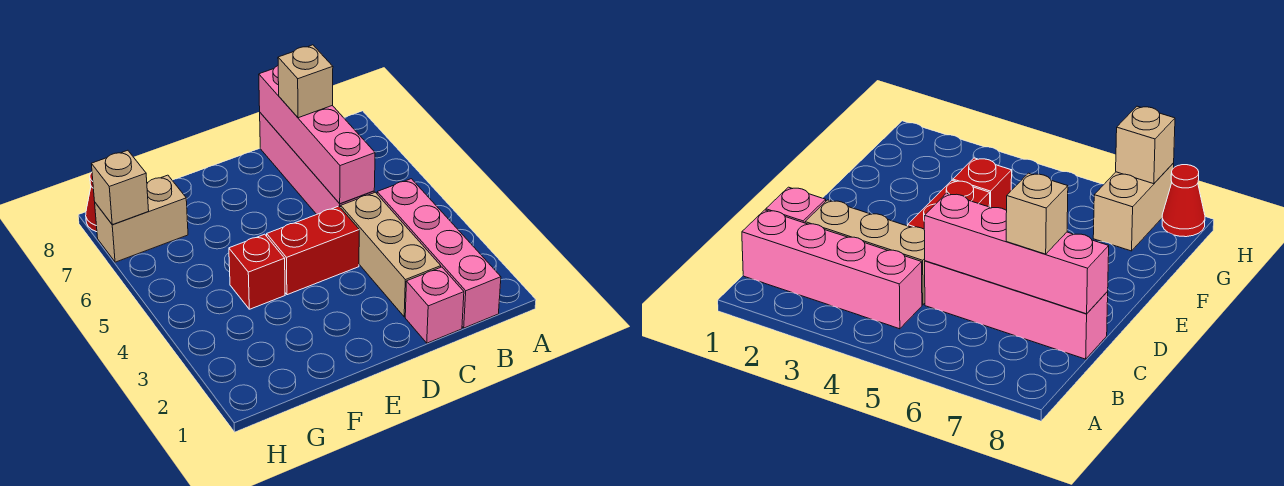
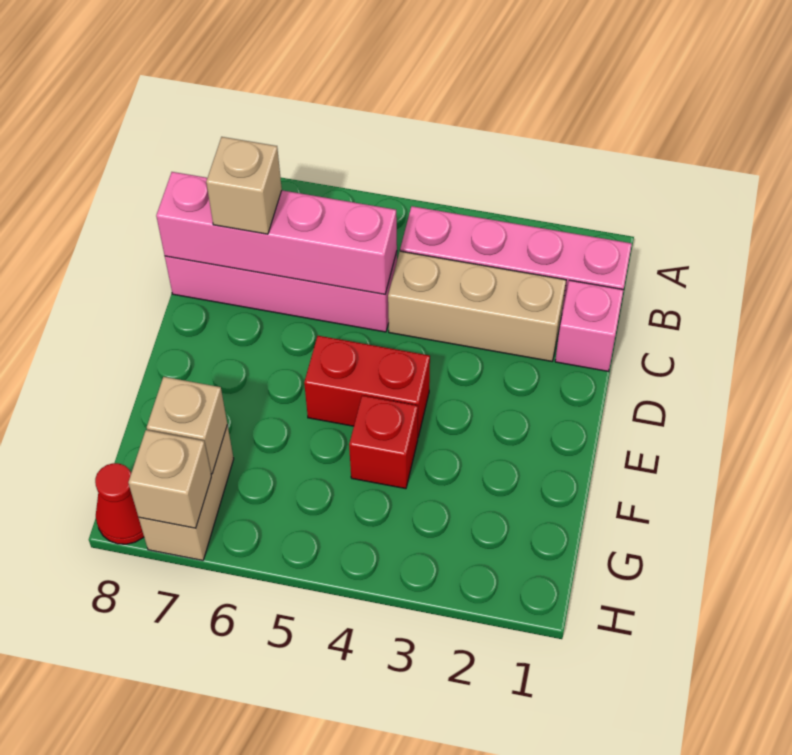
red 1x2 brick [267,206,359,295] -> red 1x2 brick turned to [304,336,430,437]
none -> tan 1x1 brick [147,377,227,474]

